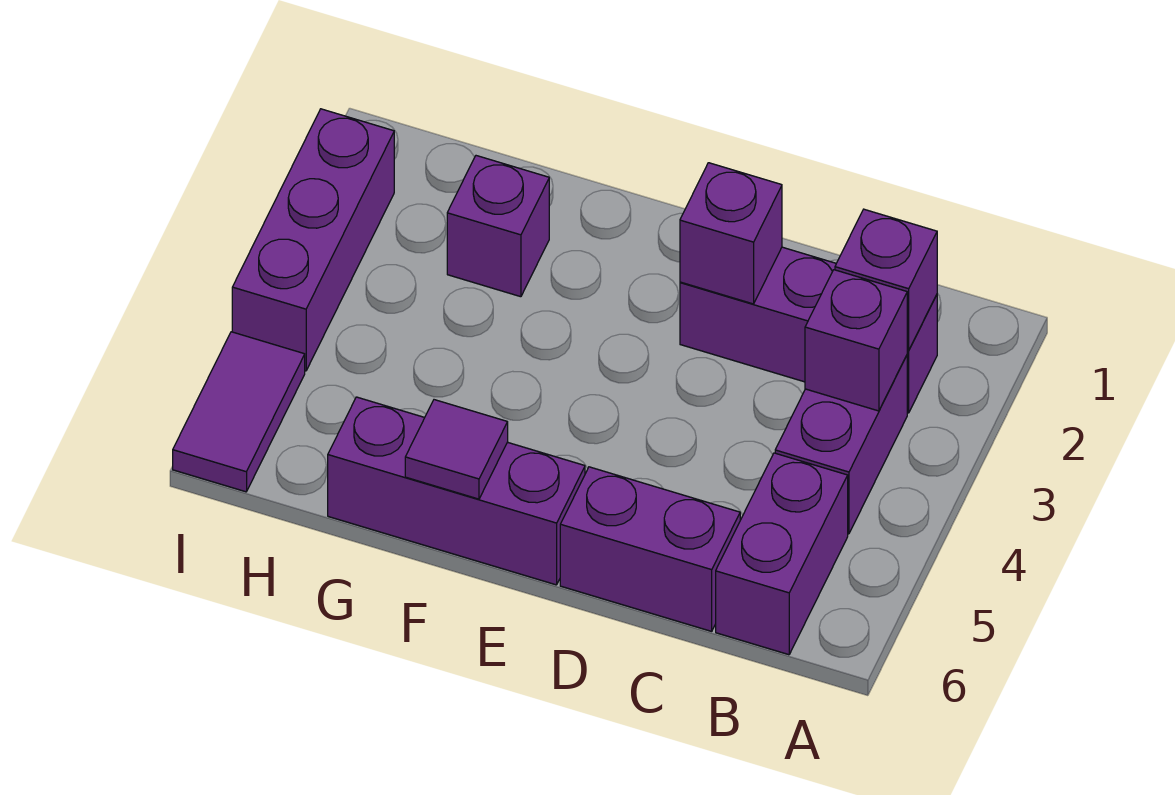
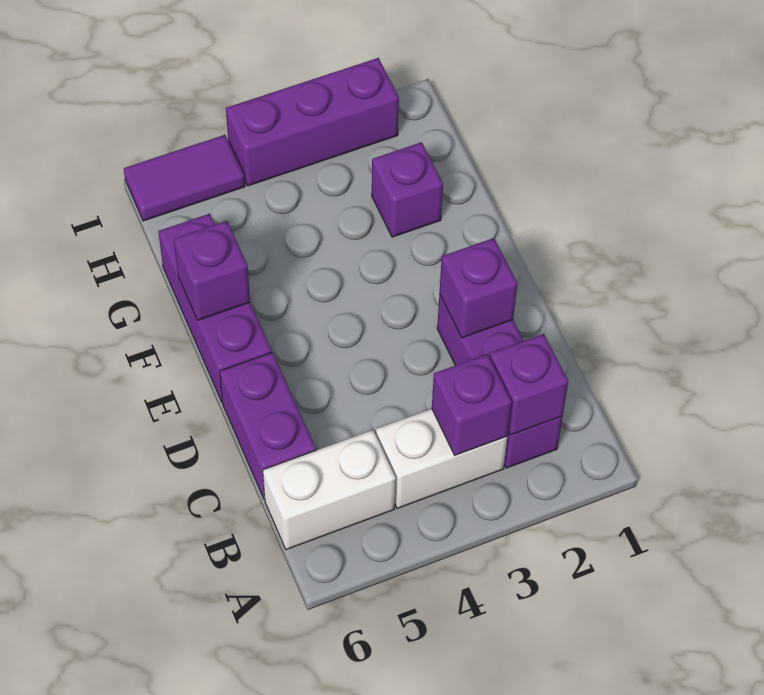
purple 1x2 brick [775,356,907,534] -> white 1x2 brick [376,409,507,509]
purple 1x2 brick [716,453,848,655] -> white 1x2 brick [263,430,396,550]
purple 1x1 tile [405,400,508,499] -> purple 1x1 brick [174,221,250,320]

